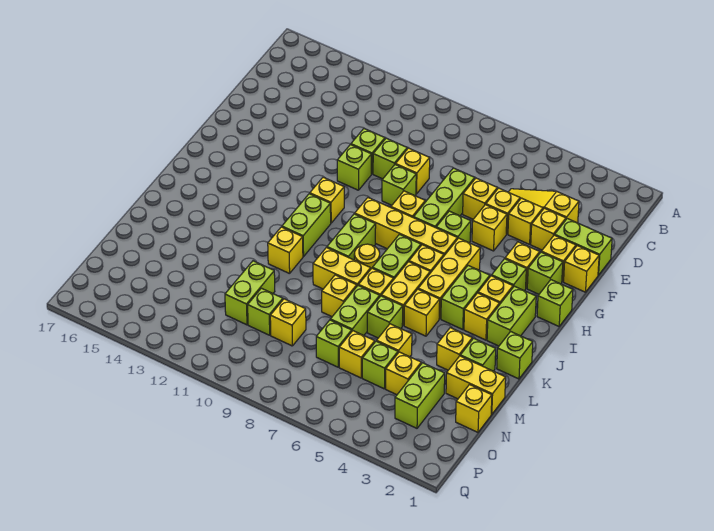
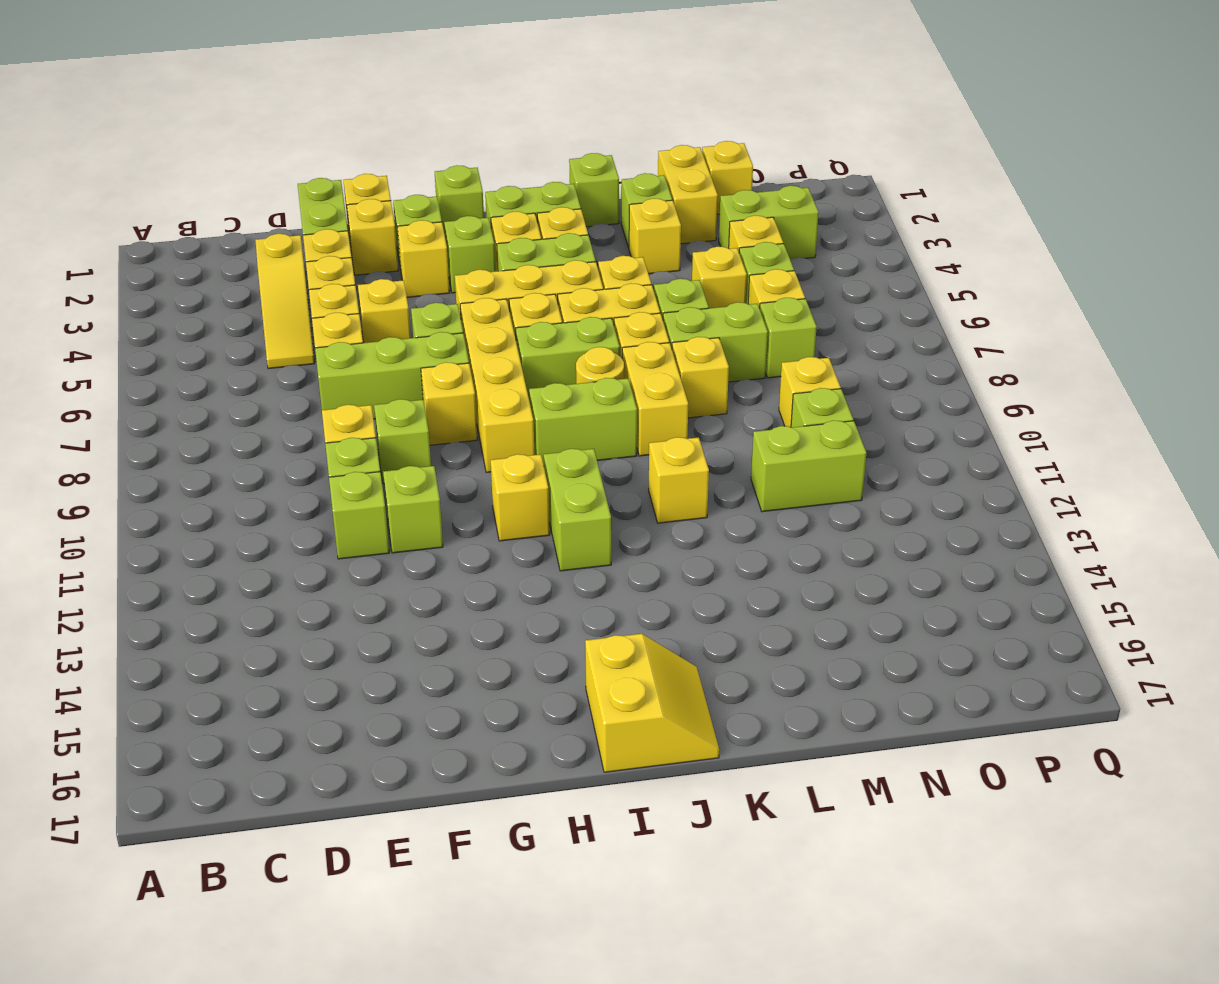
lime 1x2 brick [282,194,331,257] -> lime 1x2 brick turned to [544,449,611,571]
none -> yellow 2x2 slope [585,634,719,772]

